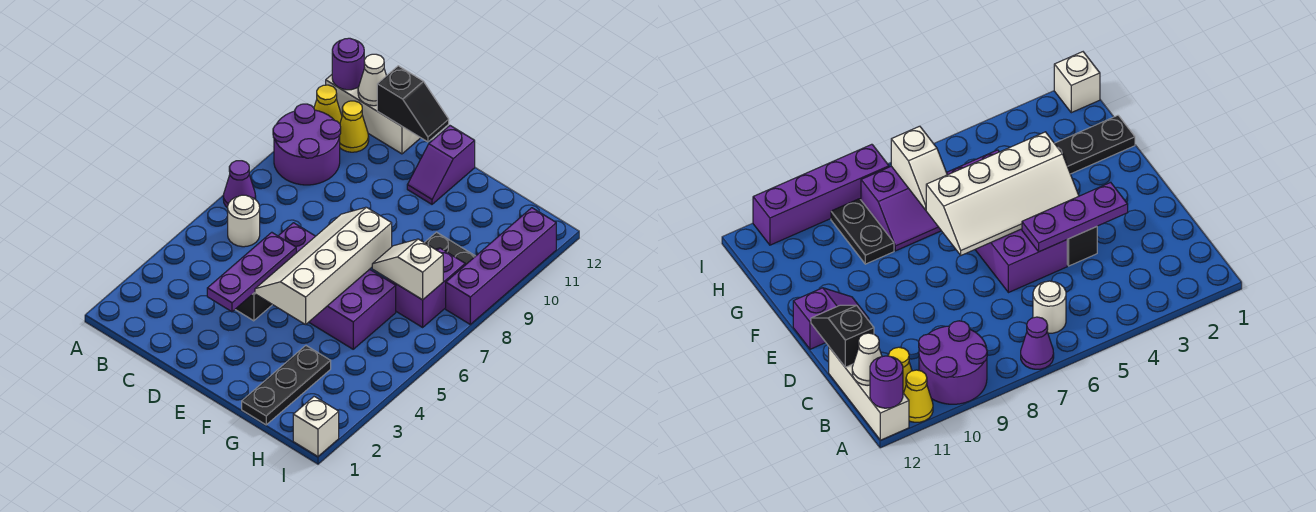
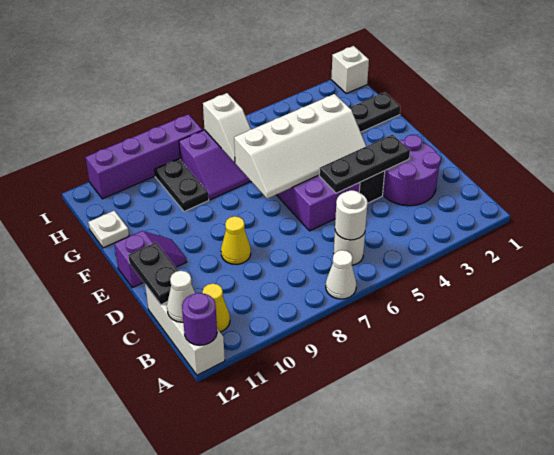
purple 1x1 cone [223,161,256,208] -> white 1x1 cone [326,250,356,299]
purple 2x2 round brick [273,104,341,185] -> purple 2x2 round brick moved to [383,135,441,206]
yellow 1x1 cone [314,85,342,124] -> yellow 1x1 cone moved to [221,216,251,264]
none -> white 1x1 round brick [335,190,368,240]
black 1x2 slope [377,66,449,142] -> black 1x2 plate [128,242,178,305]
purple 1x3 plate [207,232,296,312] -> black 1x3 plate [319,134,410,193]
none -> white 1x1 plate [88,211,129,248]

